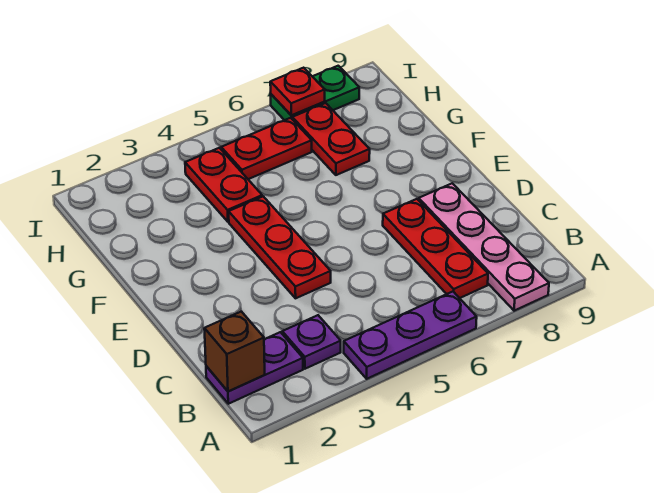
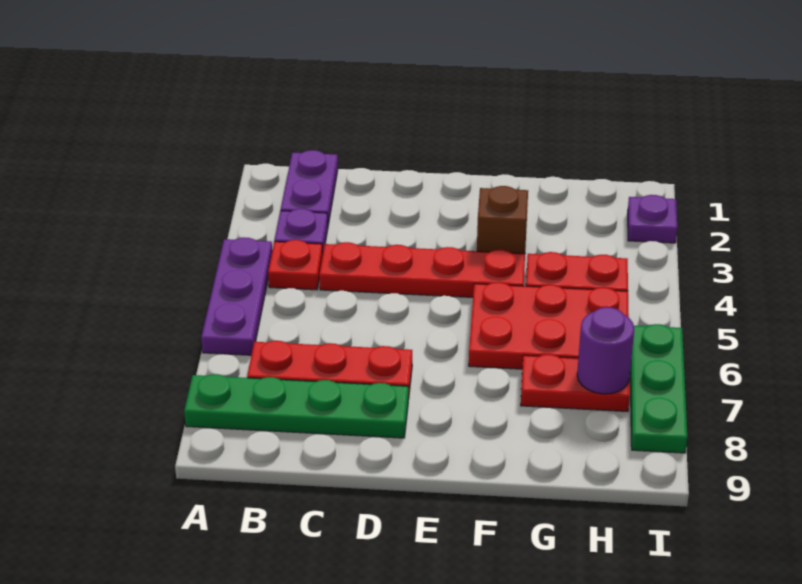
pink 1x4 plate [419,183,549,311] -> green 1x4 plate [184,374,408,438]
brown 1x1 brick [204,312,265,392] -> brown 1x1 brick moved to [477,186,528,254]
red 1x3 plate [229,196,331,298] -> red 1x4 plate [319,242,525,297]
red 1x2 plate [221,118,312,179] -> red 2x3 plate [469,282,629,369]
none -> purple 1x1 round brick [577,307,634,394]
none -> purple 1x1 plate [628,195,677,243]
green 1x2 plate [271,66,359,120] -> green 1x3 plate [630,324,687,453]
red 1x1 plate [270,68,325,115] -> red 1x1 plate moved to [268,240,323,290]

